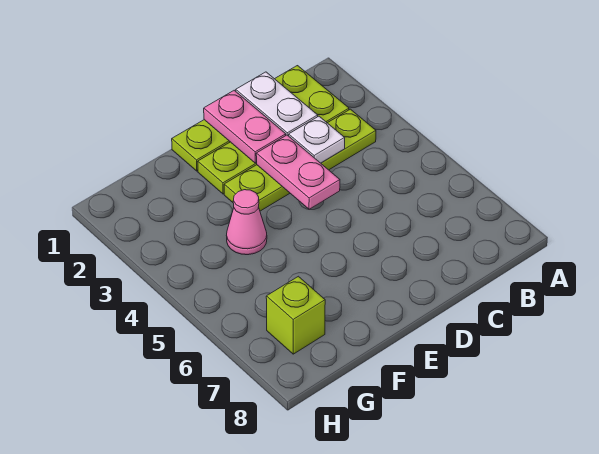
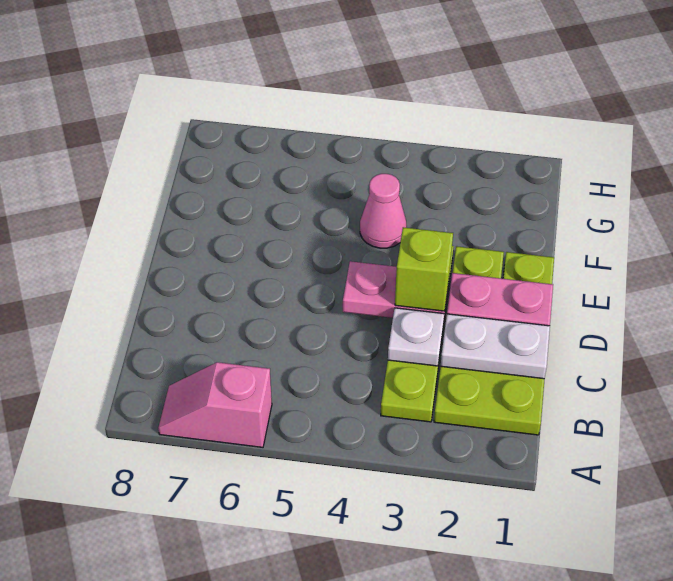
none -> pink 1x2 slope [158,362,272,447]
lime 1x1 brick [266,276,325,354] -> lime 1x1 brick moved to [395,227,453,311]

